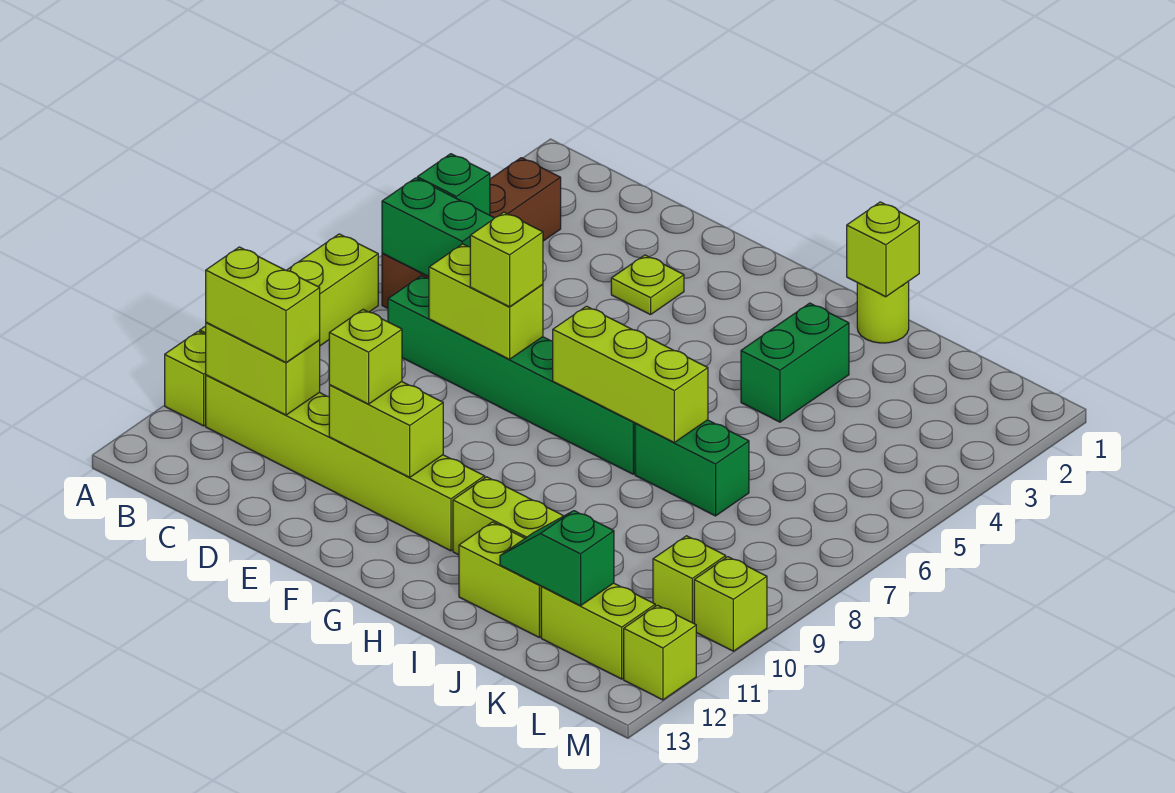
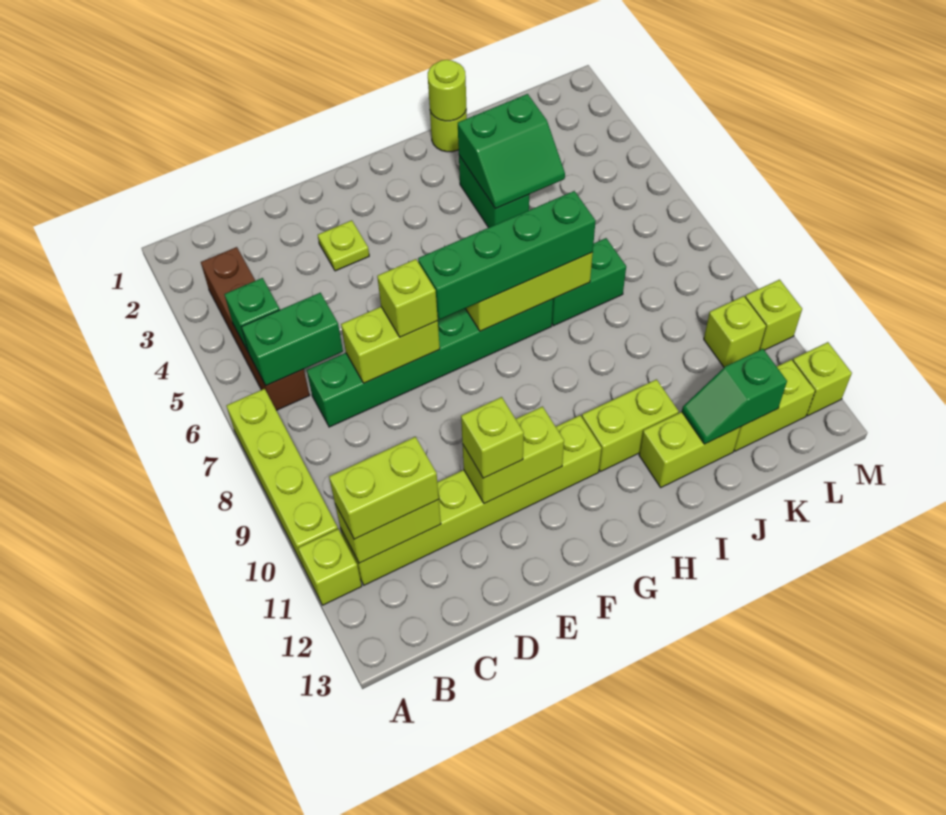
none -> green 1x4 brick [418,191,595,319]
lime 1x1 brick [847,202,919,297] -> lime 1x1 round brick [428,60,466,121]
none -> green 2x2 slope [458,94,565,209]

